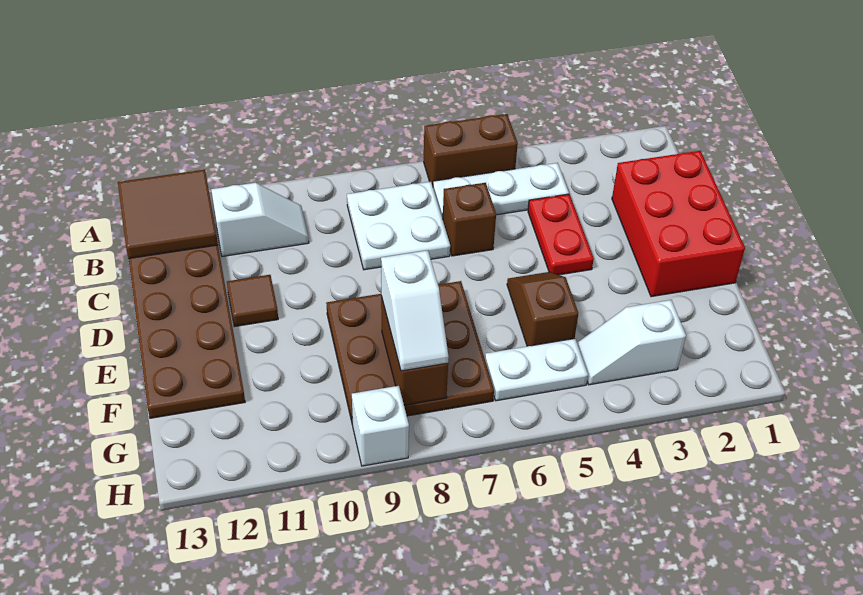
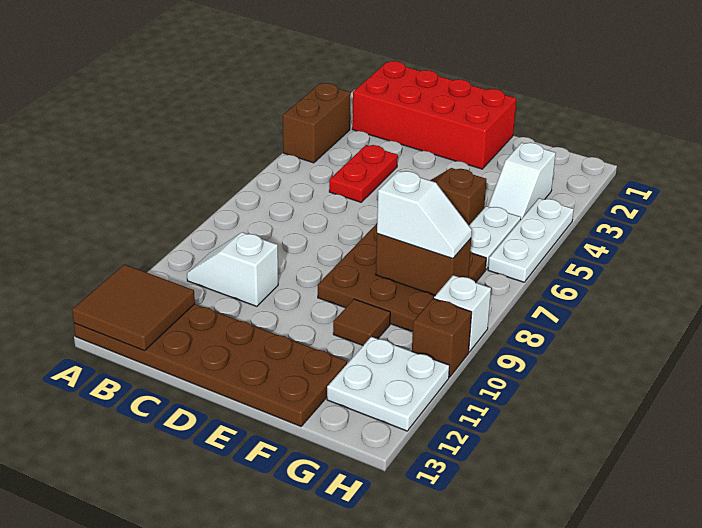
brown 1x2 brick [424,114,518,186] -> brown 1x2 brick moved to [283,83,351,163]
white 1x3 plate [433,163,569,219] -> white 1x3 plate moved to [488,198,574,282]
white 2x2 plate [347,182,450,270] -> white 2x2 plate moved to [327,337,450,431]
white 1x2 slope [211,183,309,257] -> white 1x2 slope turned to [187,232,278,306]
red 2x3 brick [612,151,745,297] -> red 2x4 brick [352,61,516,169]
red 1x2 plate [528,194,594,275] -> red 1x2 plate turned to [329,145,398,202]
brown 1x1 brick [443,183,496,256] -> brown 1x1 brick moved to [412,299,472,377]
brown 1x1 tile [227,275,278,327] -> brown 1x1 tile moved to [333,299,390,345]

